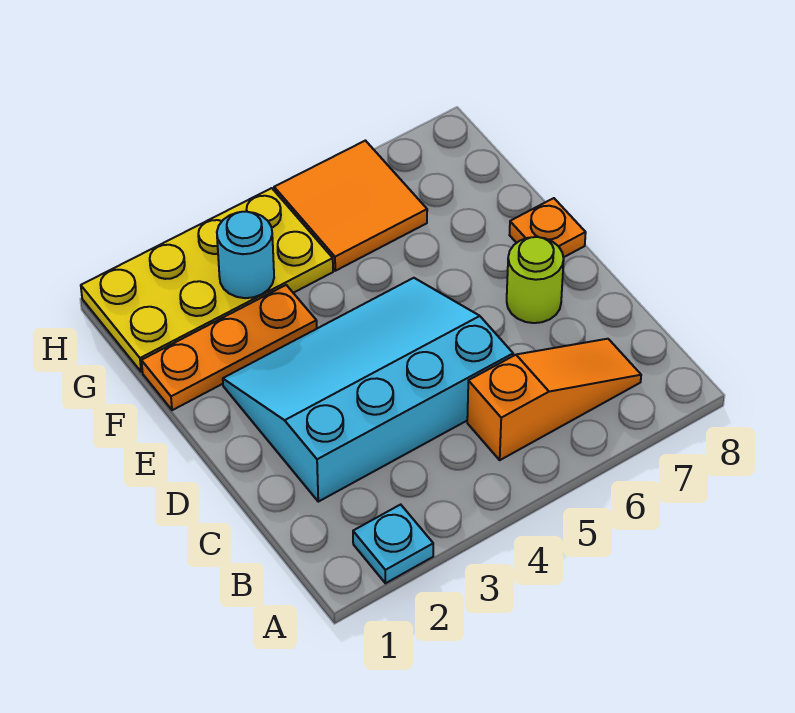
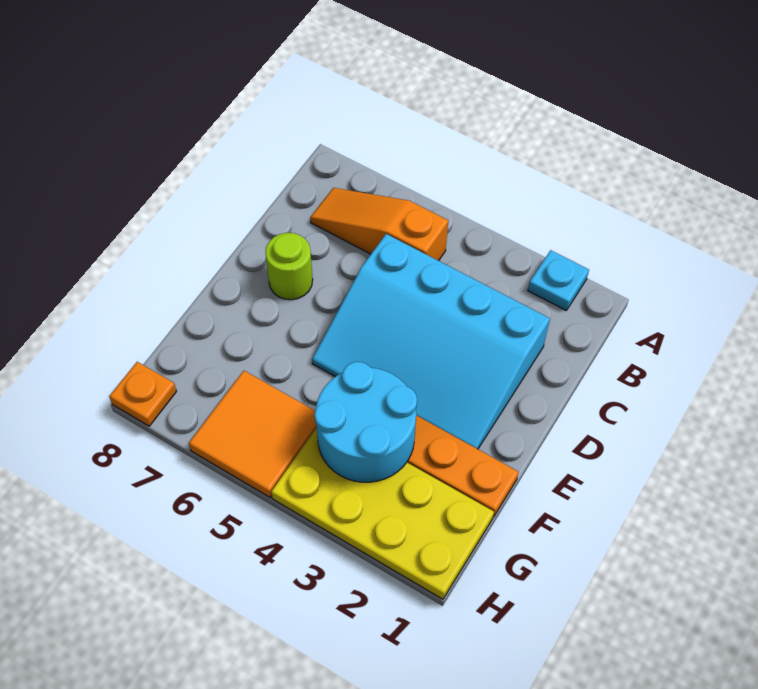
orange 1x1 plate [510,198,586,258] -> orange 1x1 plate moved to [109,362,176,426]
cyan 1x1 round brick [217,212,274,298] -> cyan 2x2 round brick [315,362,417,482]

